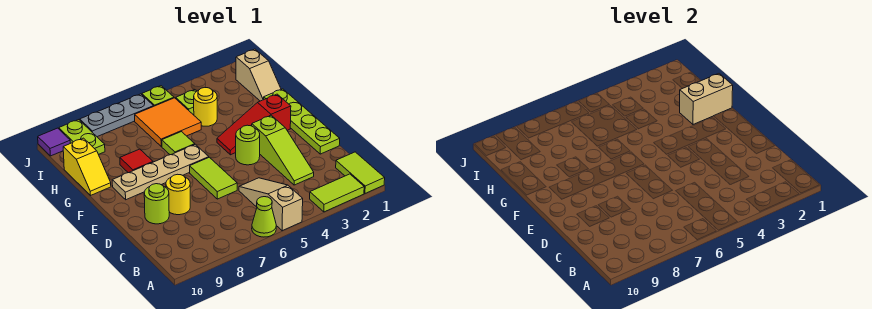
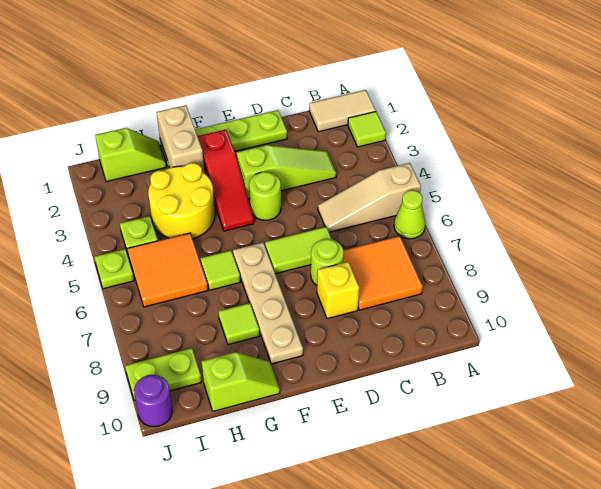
lime 1x2 tile [336,152,385,193] -> tan 1x2 tile [309,90,376,132]
lime 1x2 tile [310,174,364,212] -> lime 1x1 tile [348,112,386,147]
none -> orange 2x2 tile [343,236,423,310]
yellow 1x1 round brick [166,174,190,215] -> yellow 1x1 brick [317,262,359,319]
lime 1x1 round brick [144,184,169,224] -> lime 1x1 round brick moved to [311,239,344,285]
red 1x1 tile [120,149,153,173] -> lime 1x1 tile [218,303,260,345]
yellow 1x2 slope [63,138,111,195] -> lime 1x2 slope [201,352,280,411]
tan 1x2 slope [236,49,281,101] -> lime 1x2 slope [95,128,166,182]
yellow 1x1 round brick [194,88,217,126] -> yellow 2x2 round brick [148,163,215,239]
grey 1x3 plate [80,94,154,137] -> none
purple 1x1 tile [38,128,70,156] -> purple 1x1 round brick [134,375,172,427]

